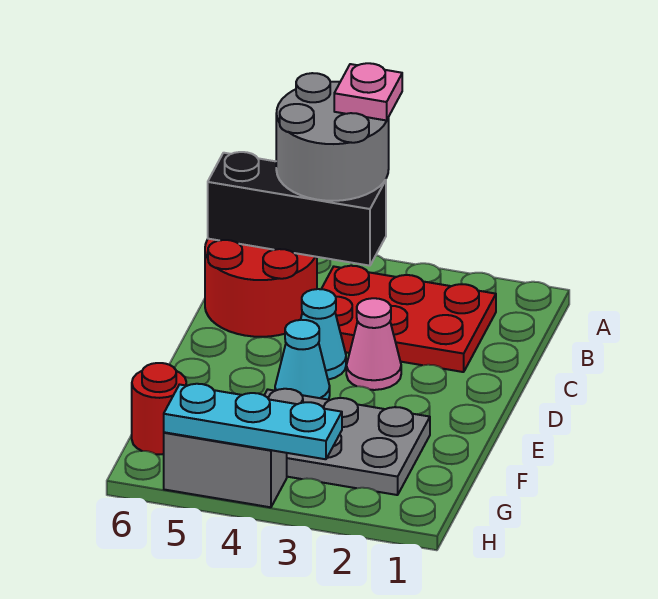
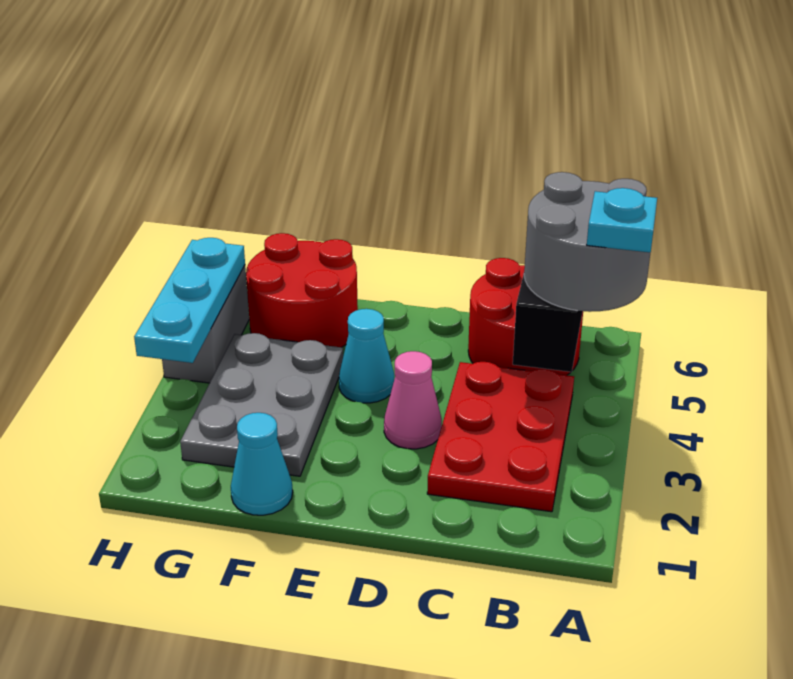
pink 1x1 plate [334,63,402,121] -> cyan 1x1 plate [587,188,657,253]
cyan 1x1 cone [301,289,346,380] -> cyan 1x1 cone moved to [231,413,293,515]
red 1x1 round brick [132,363,186,454] -> red 2x2 round brick [246,233,358,347]

